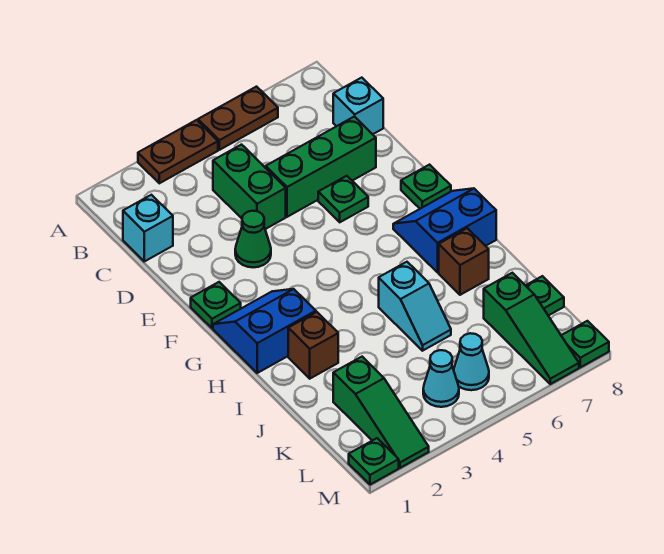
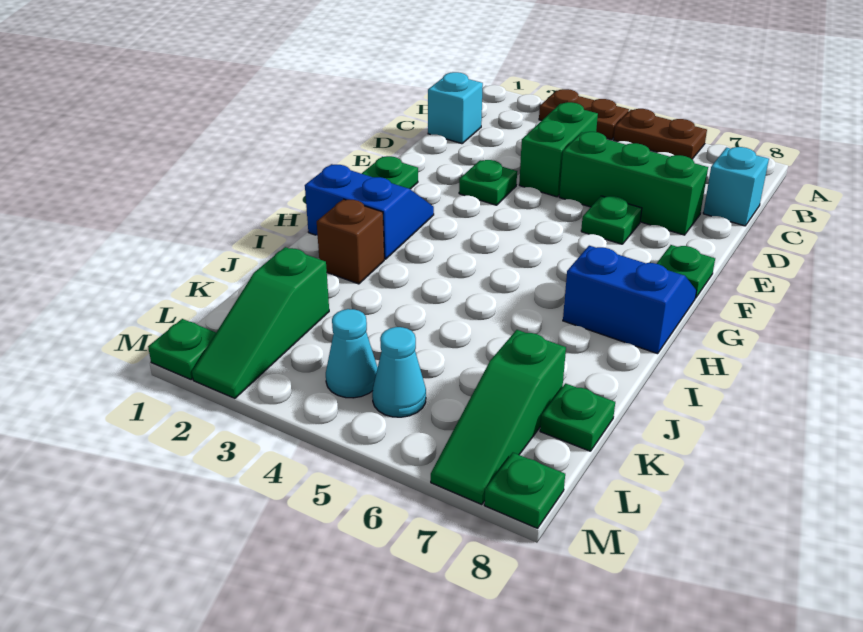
green 1x1 cone [235,211,271,268] -> green 1x1 plate [459,160,517,205]
cyan 1x2 slope [379,262,451,351] -> none
brown 1x1 brick [439,228,489,295] -> none

